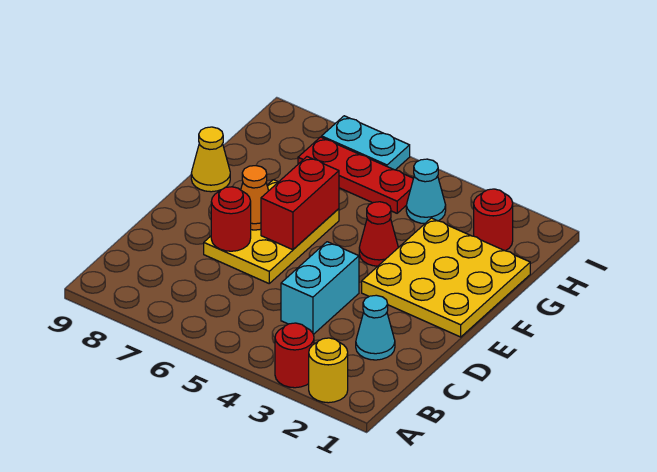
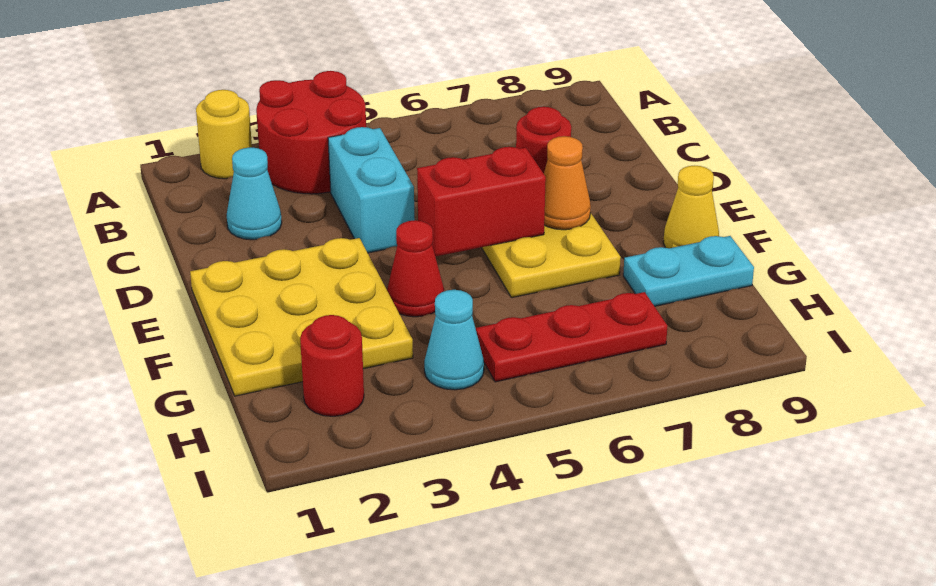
red 1x1 round brick [275,323,314,388] -> red 2x2 round brick [256,71,366,194]
red 1x2 brick [261,157,339,250] -> red 1x2 brick turned to [417,147,546,256]
cyan 1x2 plate [322,116,410,170] -> cyan 1x2 plate moved to [623,236,754,306]

